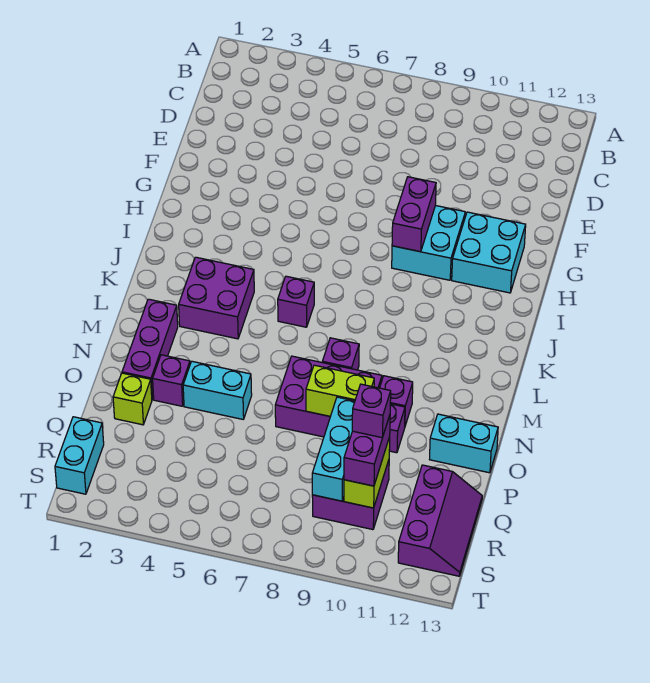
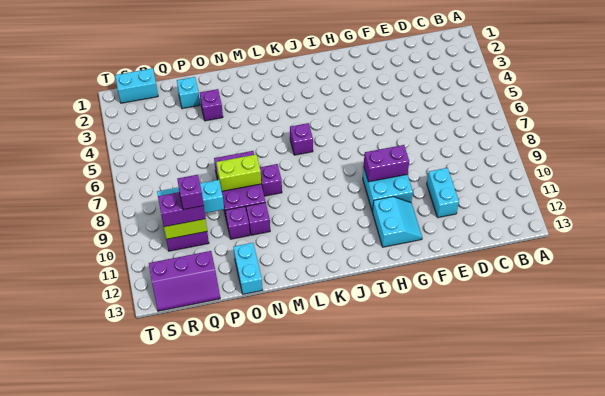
cyan 2x2 brick [452,212,526,293] -> cyan 2x2 slope [372,197,422,247]
purple 2x2 brick [179,257,254,339] -> none
purple 1x3 brick [122,299,178,399] -> none
cyan 1x2 brick [183,361,252,419] -> cyan 1x2 brick moved to [427,168,459,218]
lime 1x2 brick [306,365,374,416] -> lime 1x2 brick turned to [216,154,261,191]
lime 1x1 brick [113,373,152,425] -> cyan 1x1 brick [177,77,200,109]

